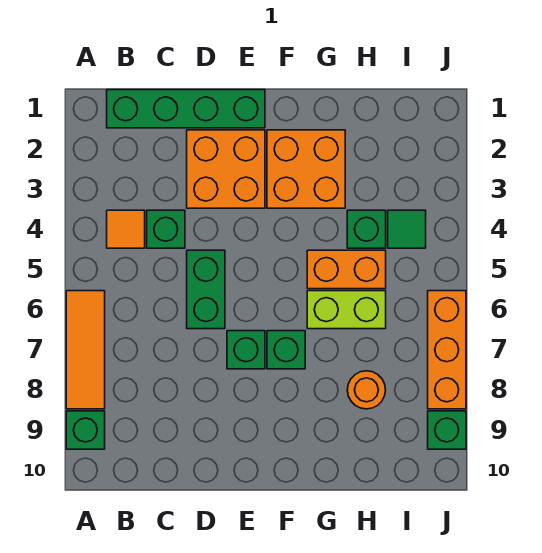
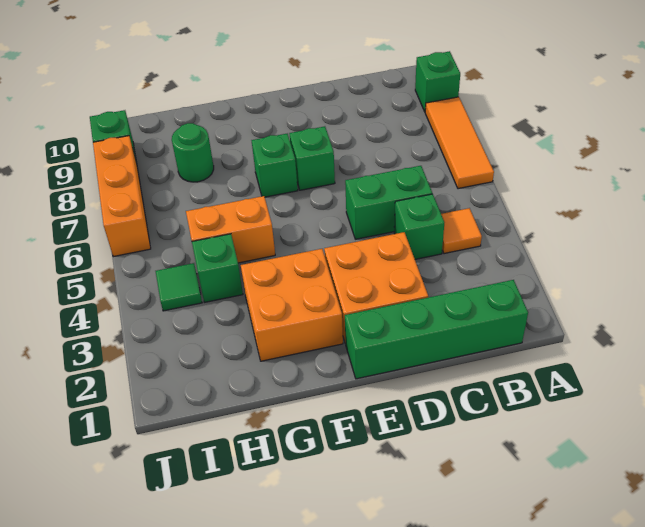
green 1x2 brick [187,250,225,329] -> green 1x2 brick turned to [345,166,432,239]
lime 1x2 brick [307,291,386,329] -> none
orange 1x1 round brick [347,371,386,409] -> green 1x1 round brick [172,123,214,182]

